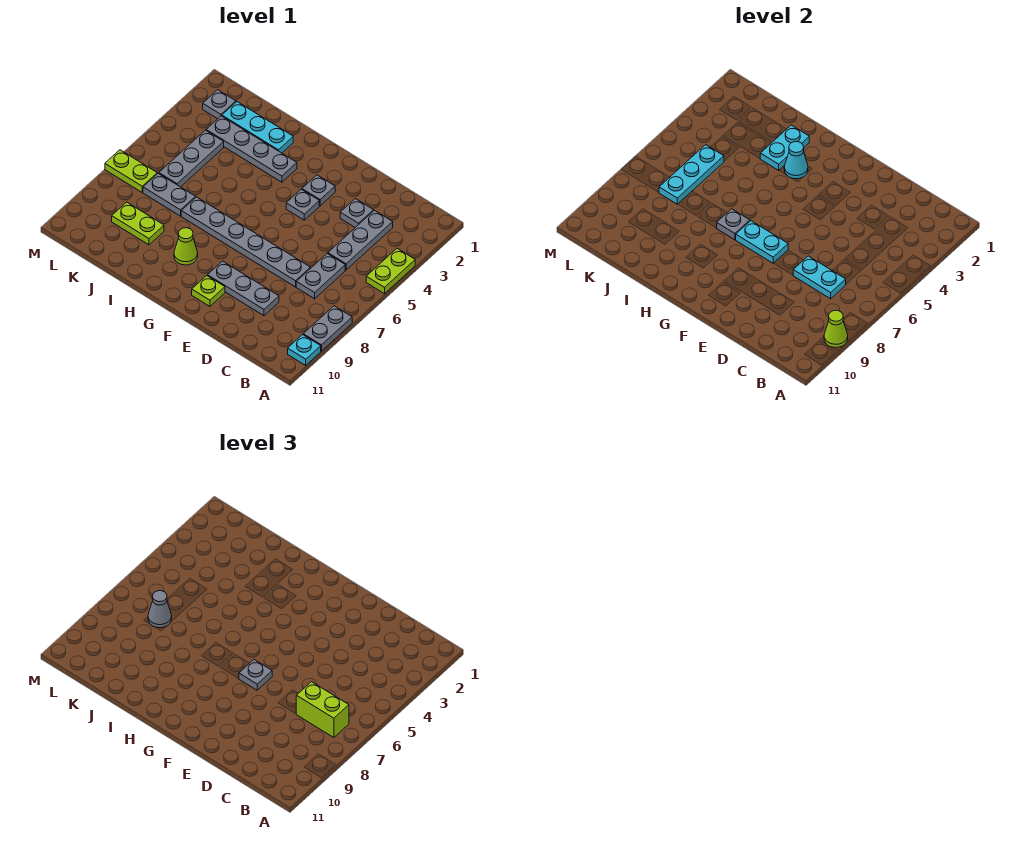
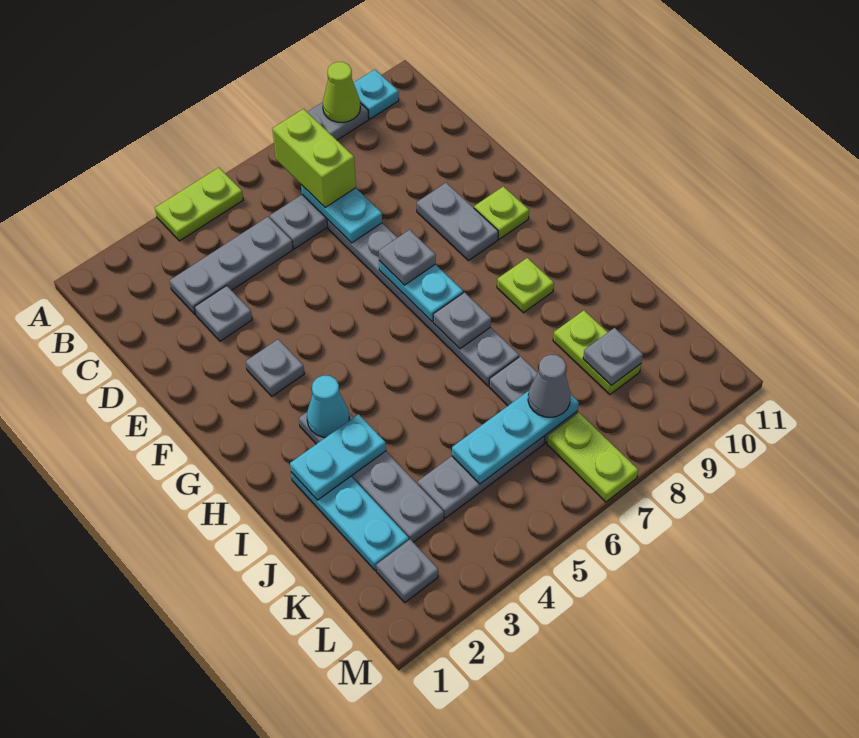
grey 1x3 plate [207,261,279,316] -> grey 1x2 plate [417,183,498,261]
grey 1x1 plate [286,189,319,220] -> grey 1x1 plate moved to [583,328,643,385]
lime 1x1 cone [174,228,198,265] -> lime 1x1 plate [497,258,554,313]

